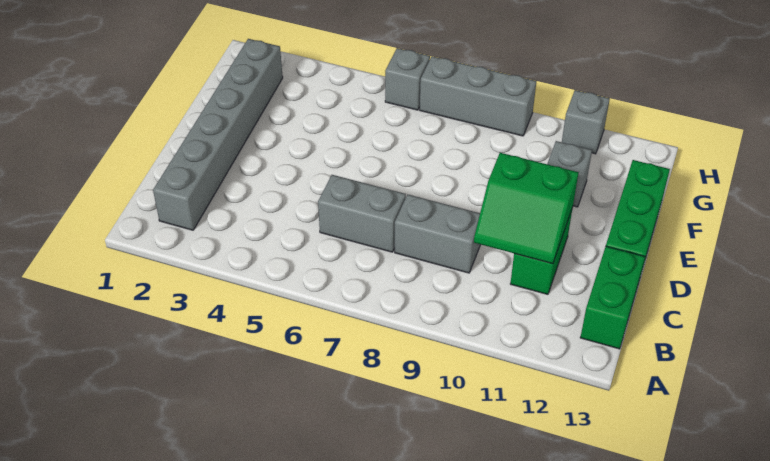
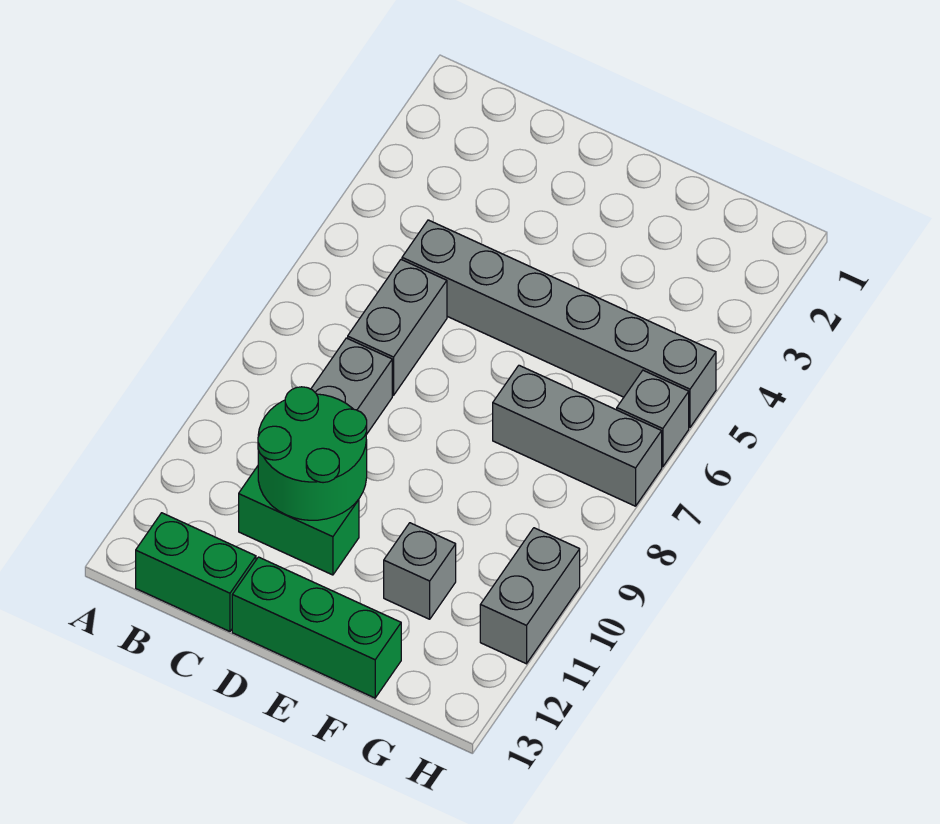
grey 1x6 brick [153,39,283,230] -> grey 1x6 brick moved to [402,220,716,427]
green 2x2 slope [474,153,579,264] -> green 2x2 round brick [258,387,367,520]
grey 1x3 brick [420,56,536,136] -> grey 1x3 brick turned to [493,365,662,506]
grey 1x1 brick [562,90,610,154] -> grey 1x2 brick [480,528,580,664]

